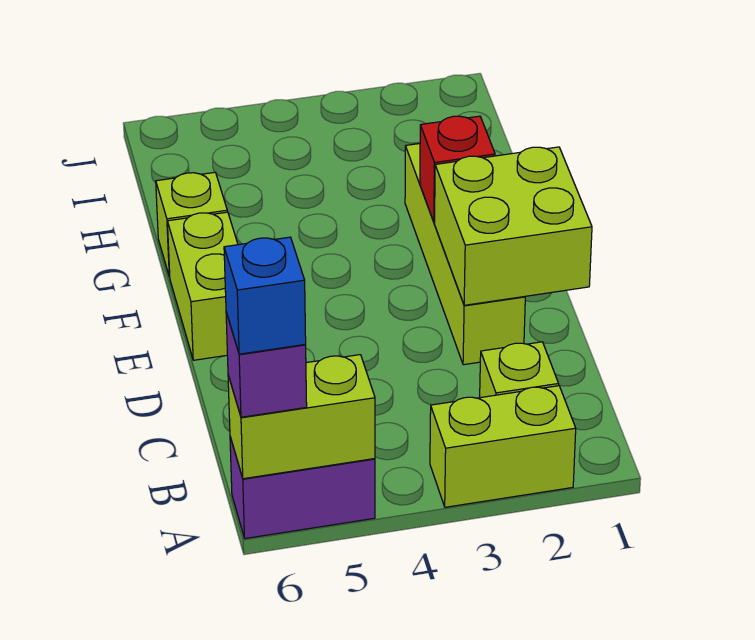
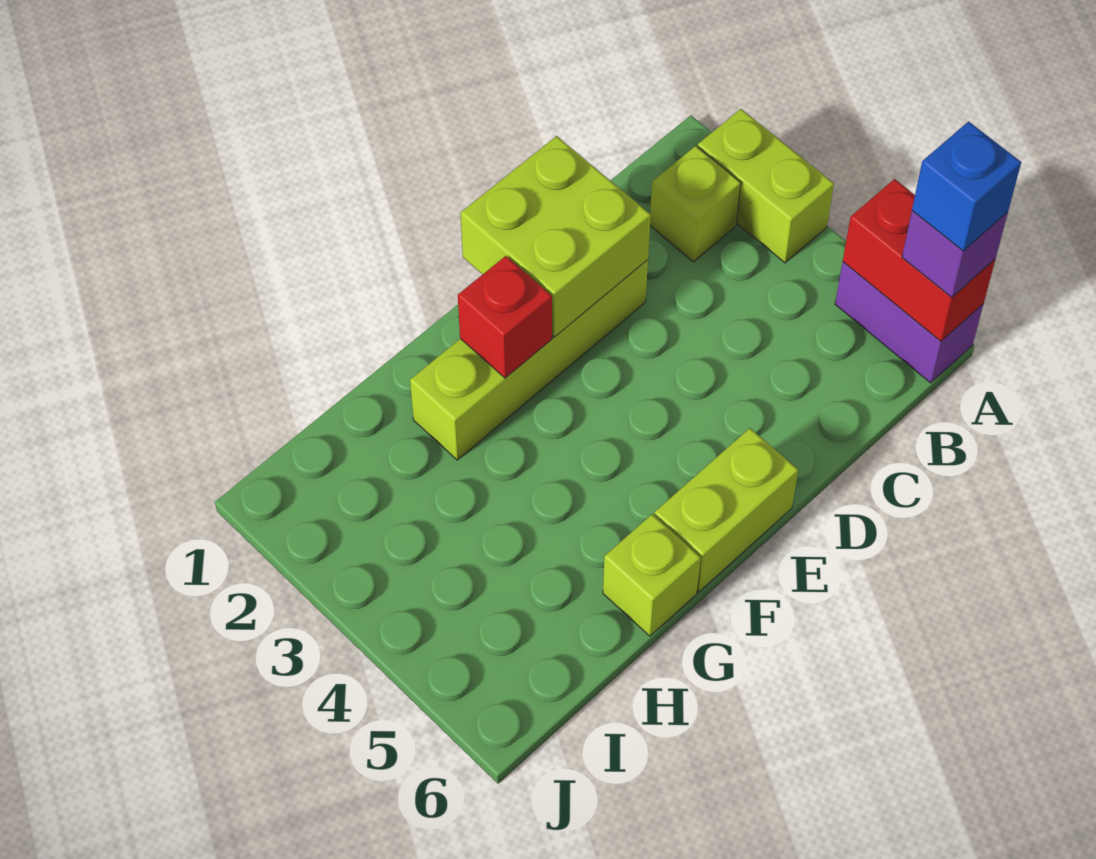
lime 1x2 brick [228,355,375,479] -> red 1x2 brick [843,179,995,341]

